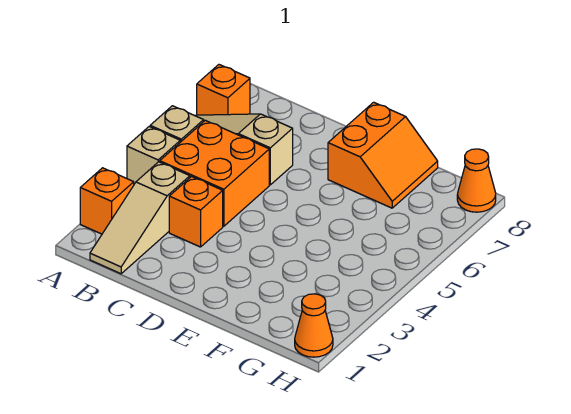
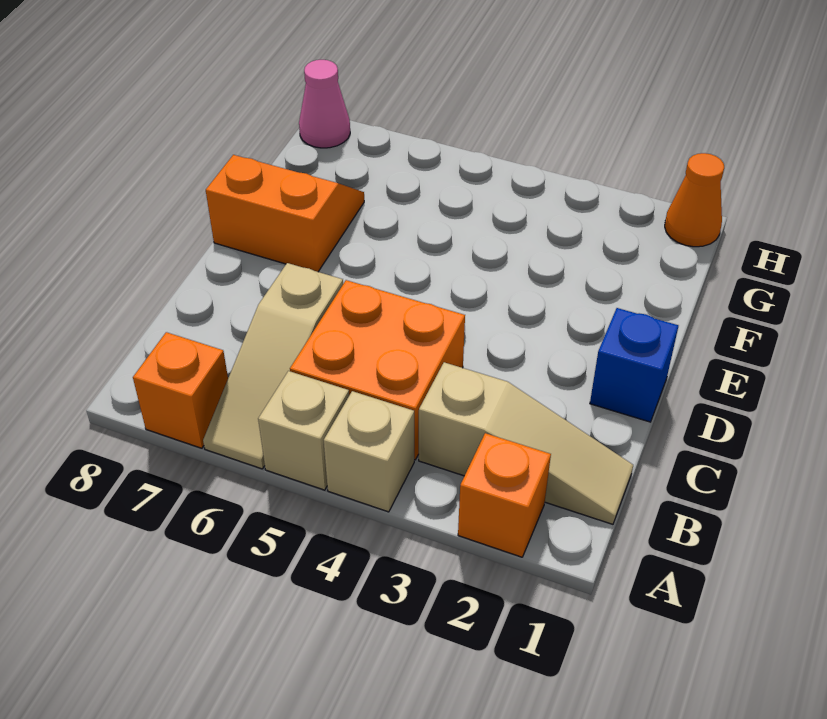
orange 1x1 brick [169,177,223,247] -> none
none -> blue 1x1 brick [590,308,678,422]
orange 1x1 cone [457,149,496,212] -> pink 1x1 cone [299,60,350,148]

